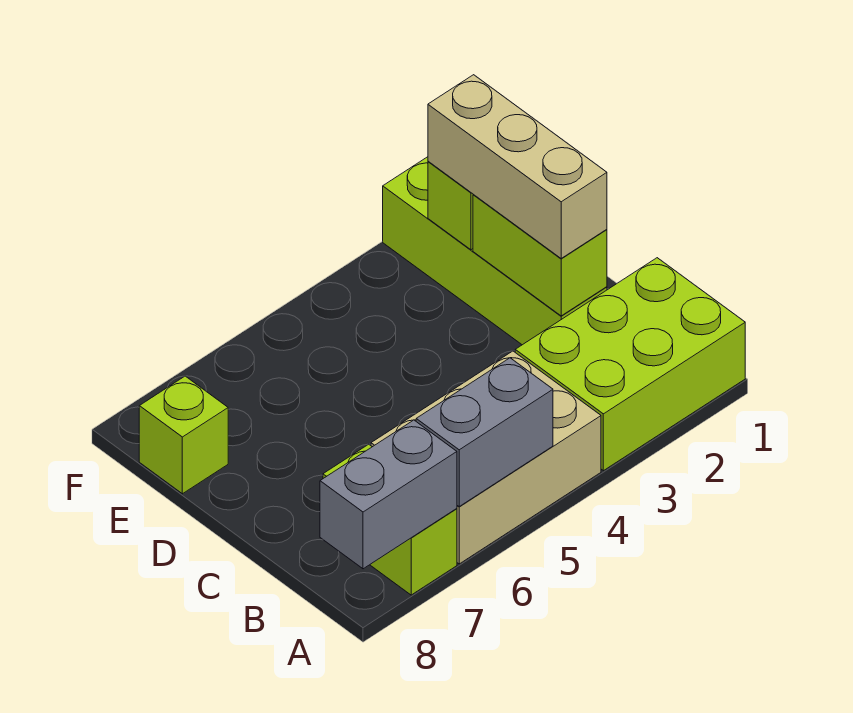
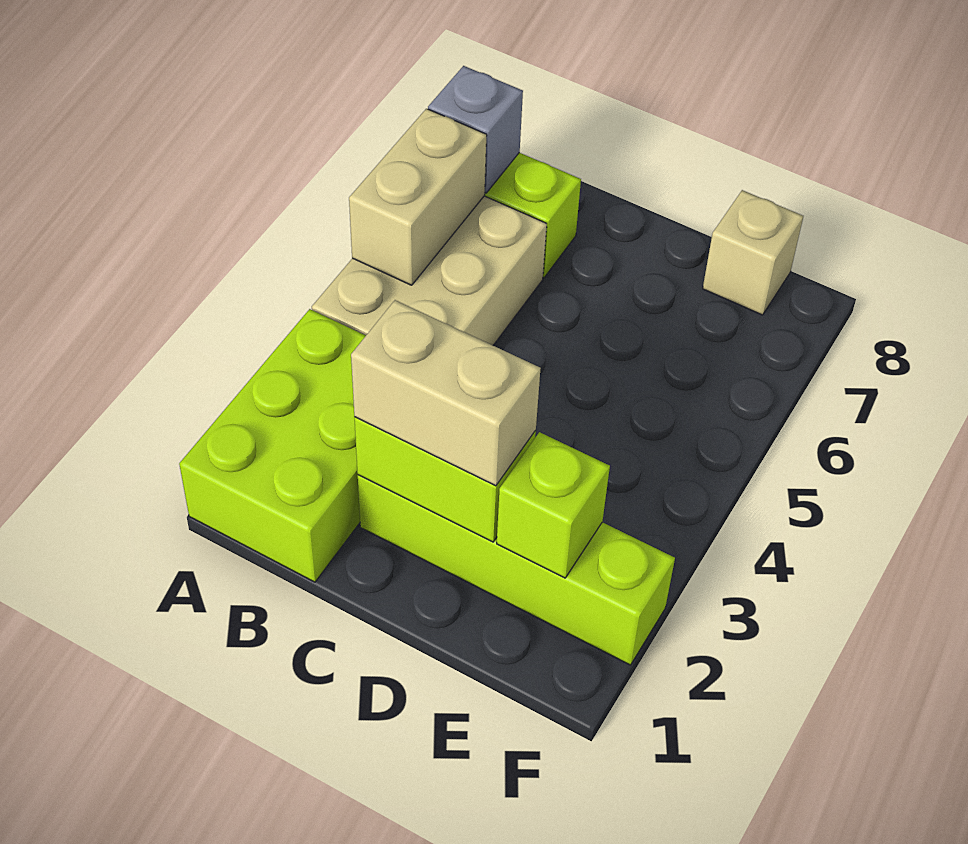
grey 1x2 brick [416,358,553,506] -> tan 1x2 brick [349,109,487,285]
grey 1x2 brick [320,420,457,569] -> grey 1x1 brick [428,66,523,193]
tan 1x3 brick [428,75,607,258] -> tan 1x2 brick [351,300,541,486]
lime 1x1 brick [139,376,228,494] -> tan 1x1 brick [703,190,803,315]

